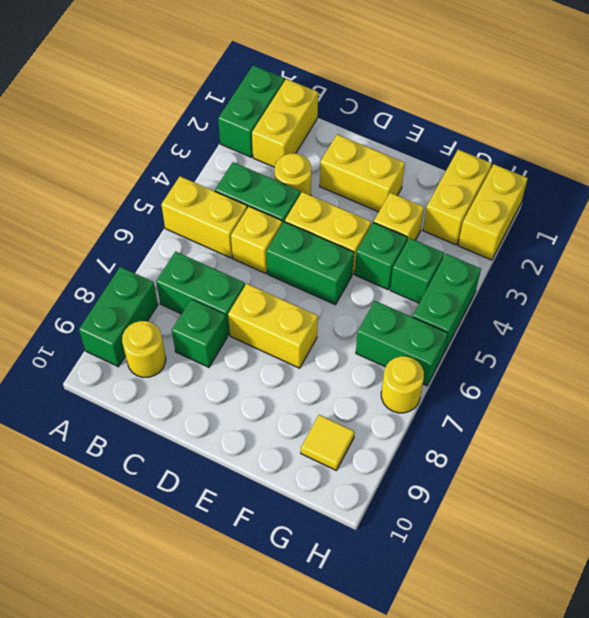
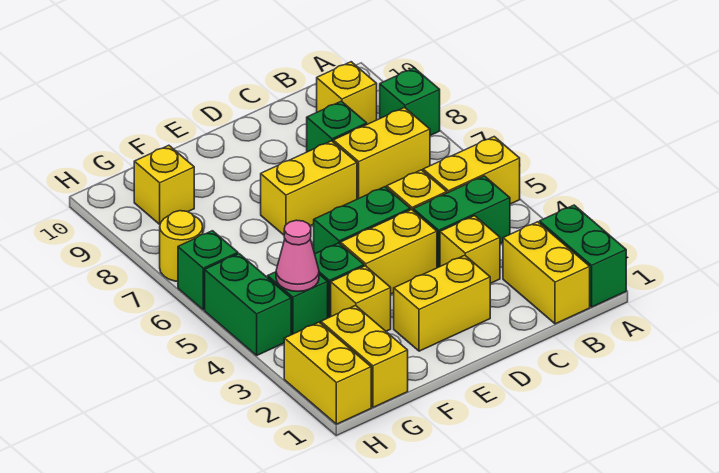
green 1x2 brick [79,267,158,367] -> green 1x1 brick [380,68,440,135]
green 1x2 brick [156,252,245,335] -> yellow 1x2 brick [333,108,430,199]
yellow 1x1 round brick [122,321,166,377] -> yellow 1x1 brick [317,62,377,124]
yellow 1x1 round brick [275,153,311,195] -> yellow 1x1 brick [440,216,500,283]
none -> pink 1x1 cone [276,220,319,292]
green 1x2 brick [356,301,448,386] -> green 1x1 brick [178,231,238,310]
yellow 1x1 tile [301,415,355,470] -> yellow 1x1 brick [134,145,194,224]

